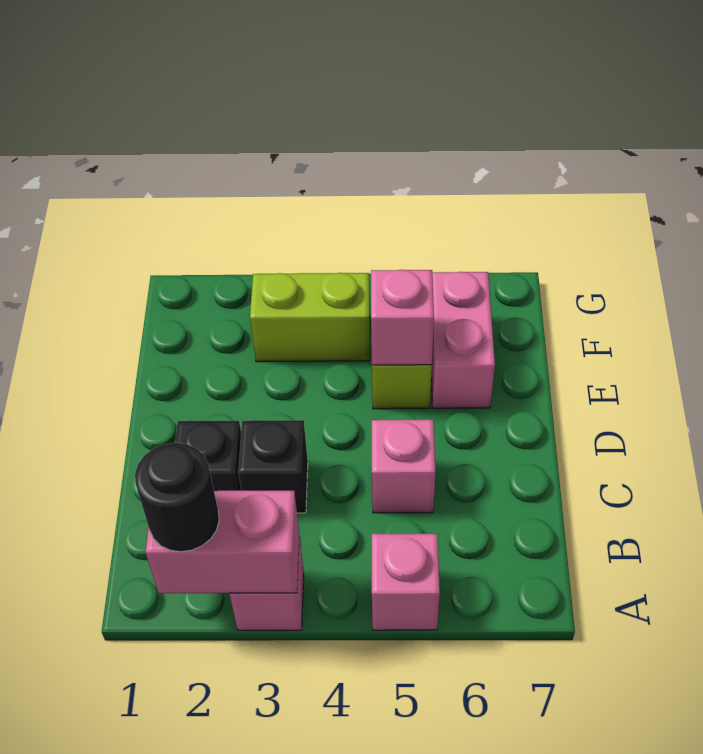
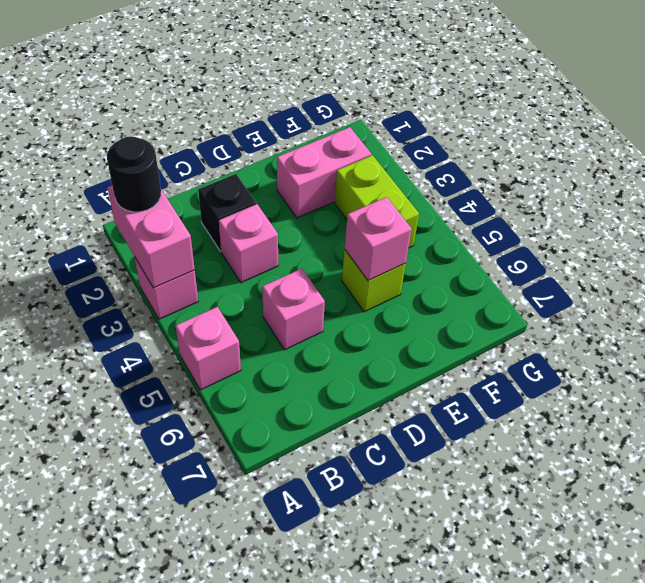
black 1x1 brick [238,420,308,513] -> pink 1x1 brick [219,204,278,283]
pink 1x2 brick [432,272,495,408] -> pink 1x2 brick moved to [277,127,371,218]

